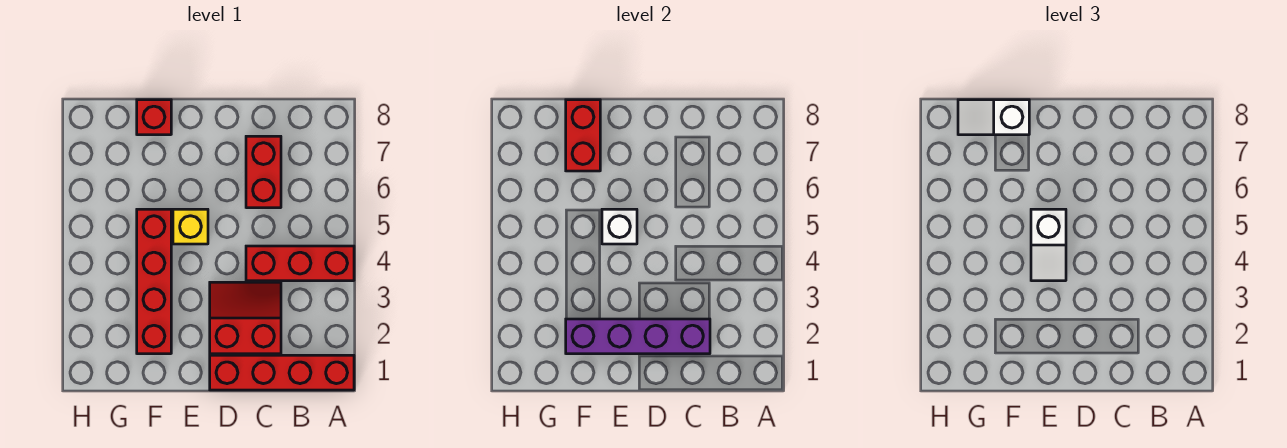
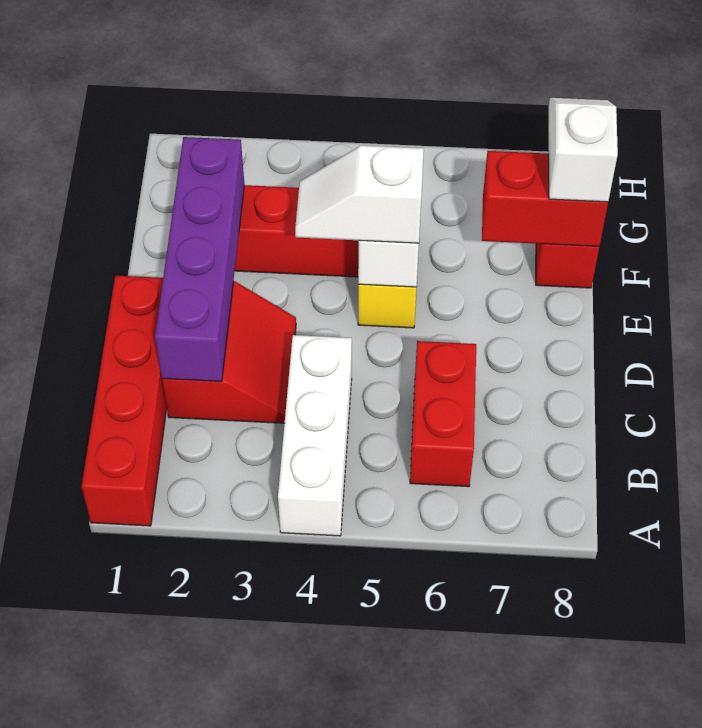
red 1x3 brick [246,246,354,281] -> white 1x3 brick [278,335,352,536]
red 1x2 brick [246,136,281,208] -> red 1x2 brick turned to [410,341,476,487]

